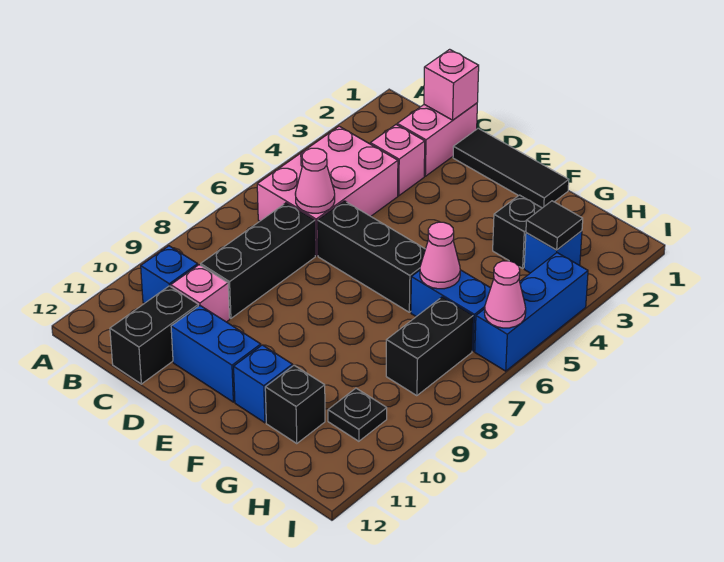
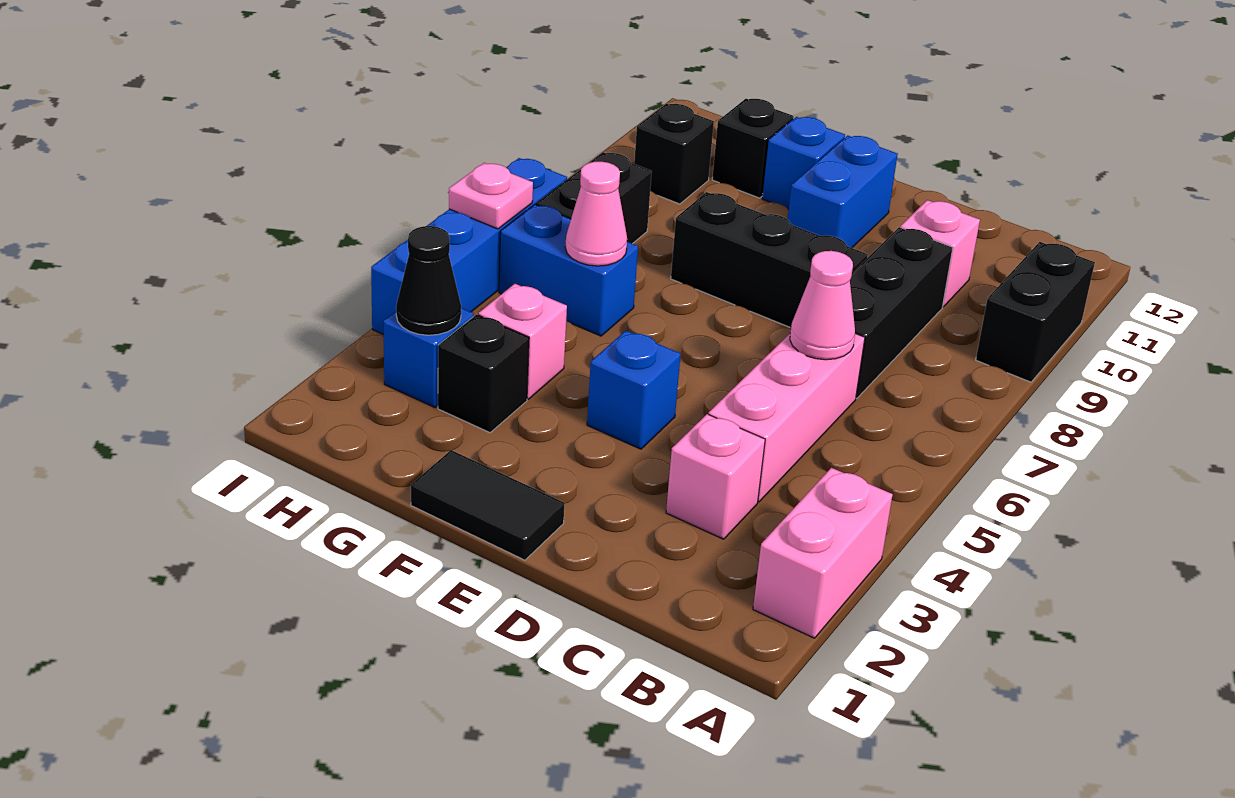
pink 2x3 brick [257,126,398,256] -> pink 1x3 brick [709,333,865,502]
blue 1x1 brick [141,246,198,303] -> blue 1x1 brick moved to [587,331,681,449]
pink 1x2 brick [397,103,477,176] -> pink 1x2 brick moved to [753,468,893,638]
pink 1x1 brick [424,49,479,120] -> pink 1x1 brick moved to [478,284,567,399]
black 1x2 brick [110,286,198,384] -> black 1x2 brick moved to [976,242,1095,382]
black 1x3 tile [453,128,569,208] -> black 1x2 tile [411,450,565,560]
black 1x3 brick [318,201,425,312] -> black 1x3 brick moved to [671,192,868,328]
blue 1x2 brick [171,306,261,402] -> blue 1x2 brick turned to [787,136,898,248]
black 1x1 tile [526,201,583,250] -> black 1x1 cone [396,226,461,335]
black 1x1 plate [328,388,387,441] -> black 1x1 brick [634,104,714,204]
blue 1x3 brick [475,253,588,371] -> blue 1x4 brick [371,158,567,335]
pink 1x1 cone [484,261,526,328] -> pink 1x1 plate [449,163,533,229]

